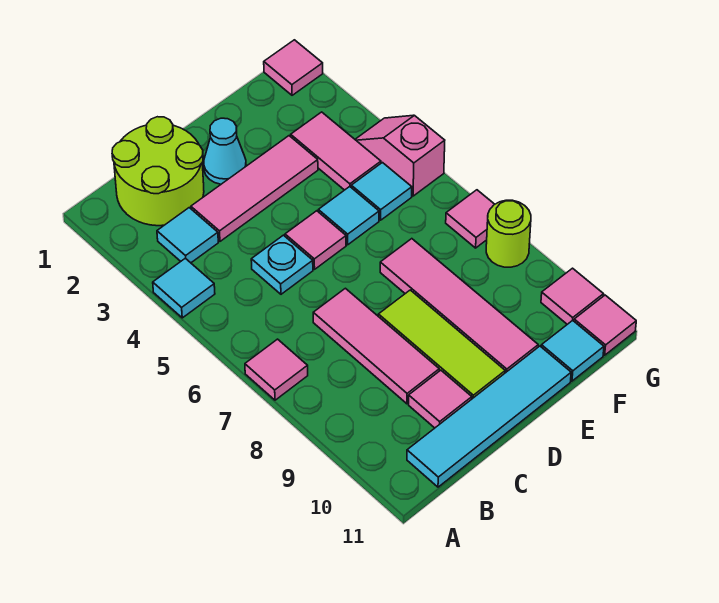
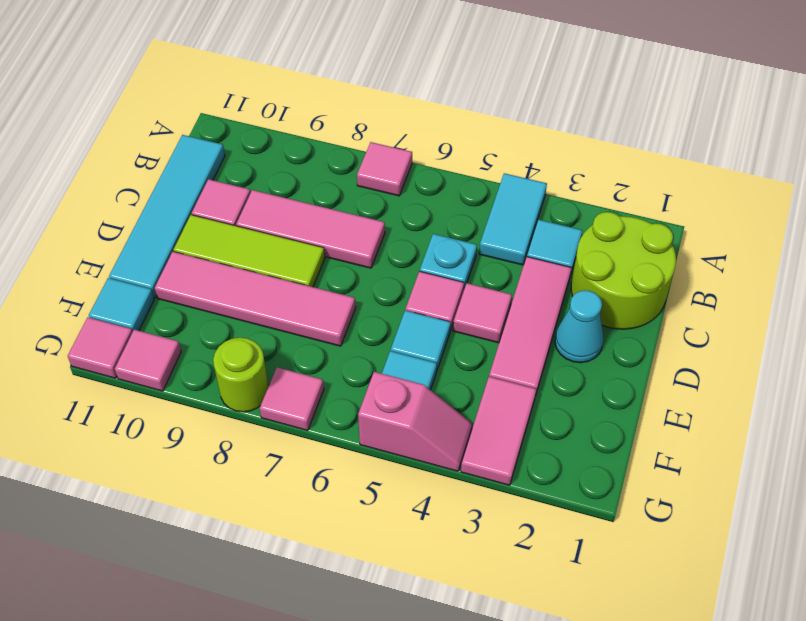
cyan 1x1 tile [153,258,215,318] -> cyan 1x2 tile [479,173,547,265]
pink 1x2 tile [291,112,381,190] -> pink 1x2 tile turned to [461,377,536,485]
pink 1x1 tile [264,40,323,95] -> pink 1x1 tile moved to [453,283,512,343]

